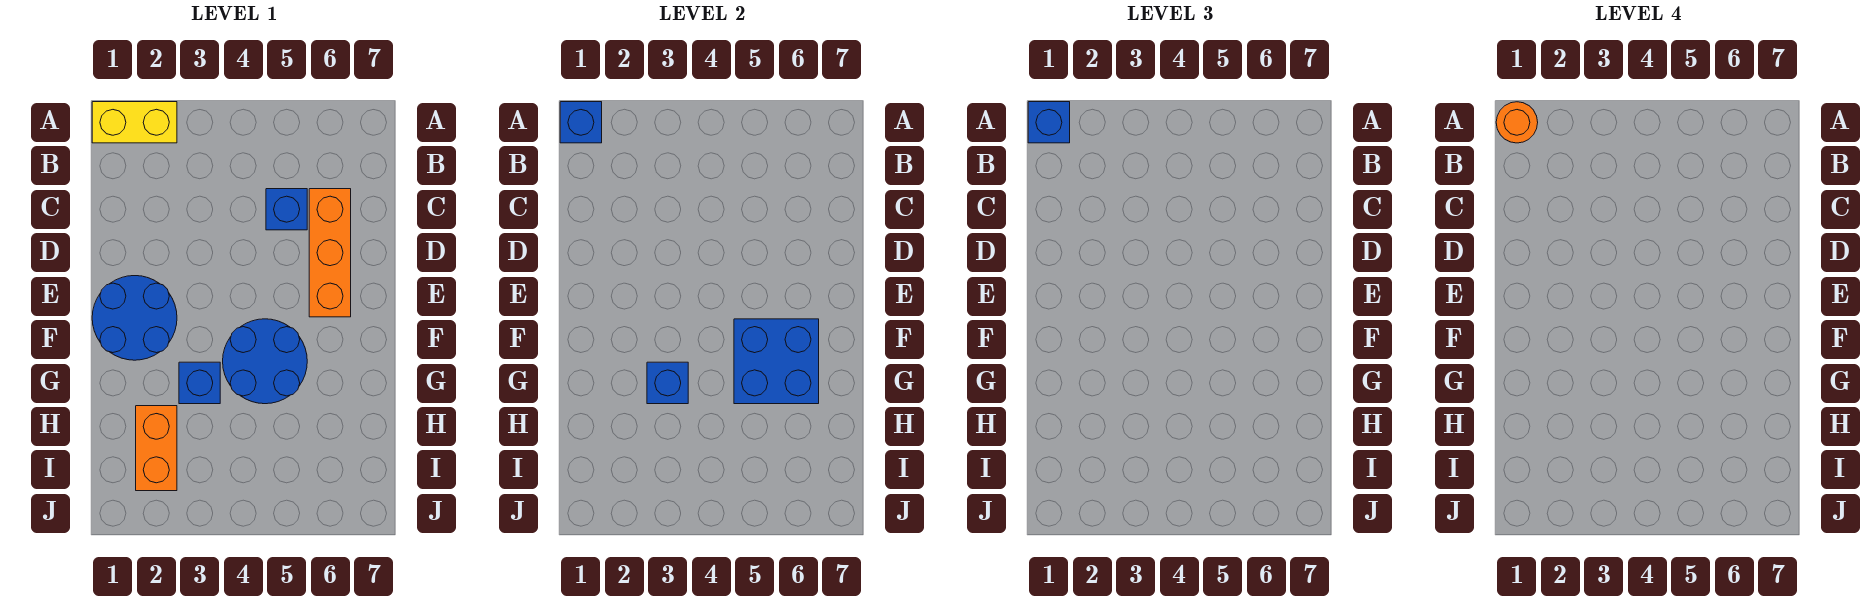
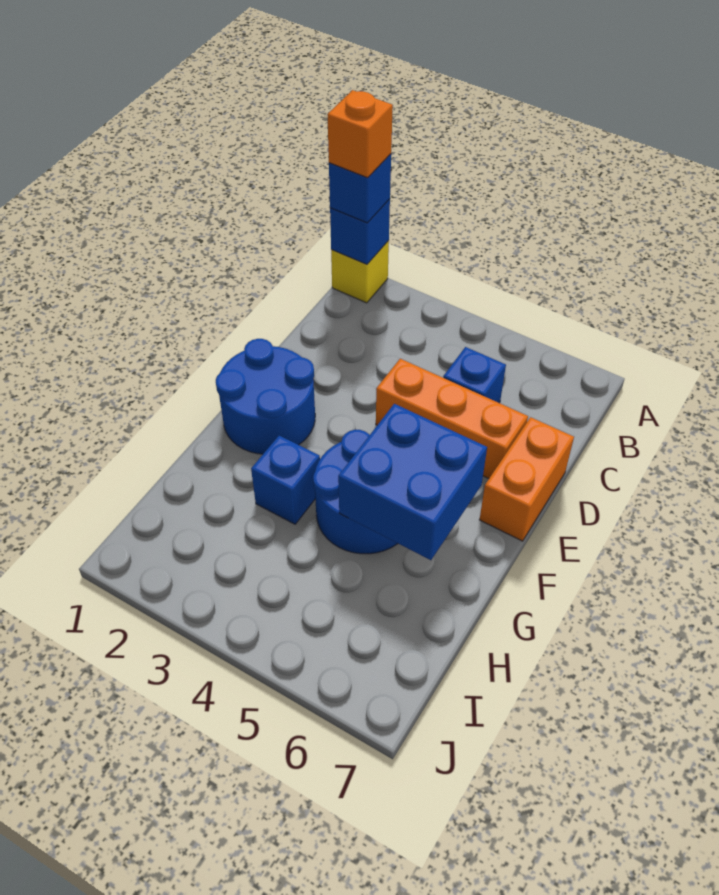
yellow 1x2 brick [92,102,177,143] -> yellow 1x1 brick [331,241,389,303]
orange 1x1 round brick [1496,102,1538,143] -> orange 1x1 brick [327,90,393,178]
orange 1x3 brick [309,189,351,317] -> orange 1x3 brick turned to [376,359,528,478]
blue 1x1 brick [647,362,688,404] -> none
orange 1x2 brick [136,406,177,491] -> orange 1x2 brick moved to [479,417,574,541]

